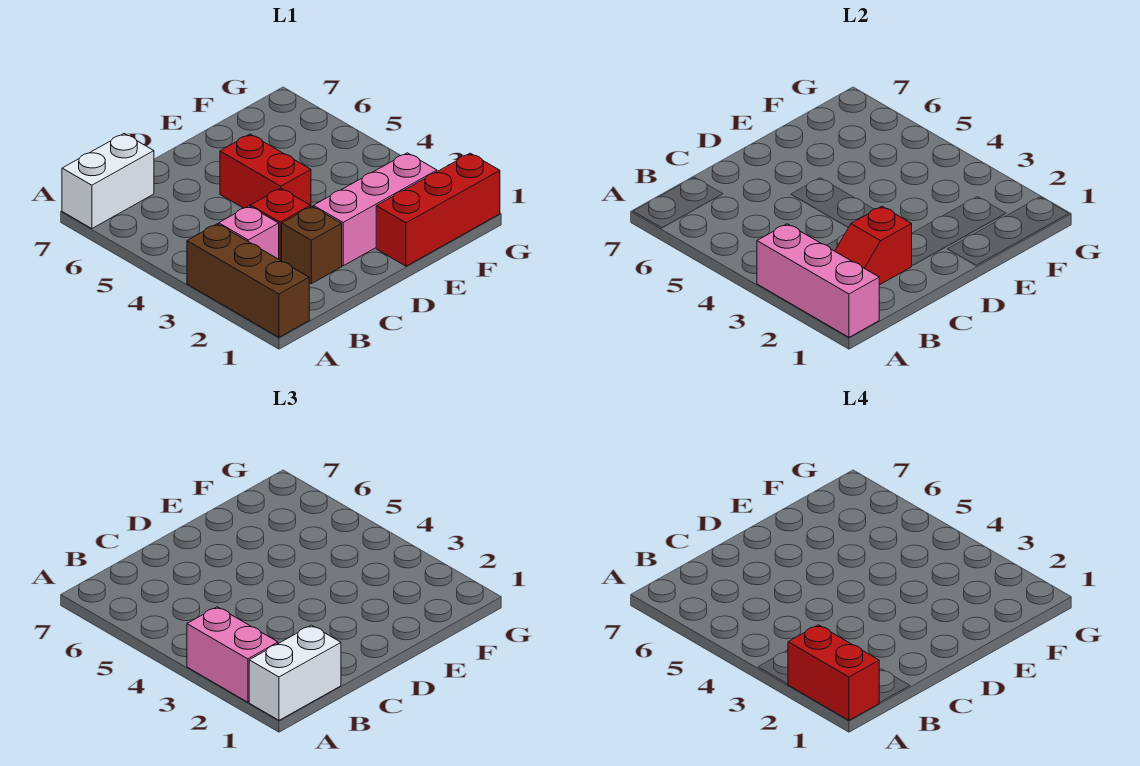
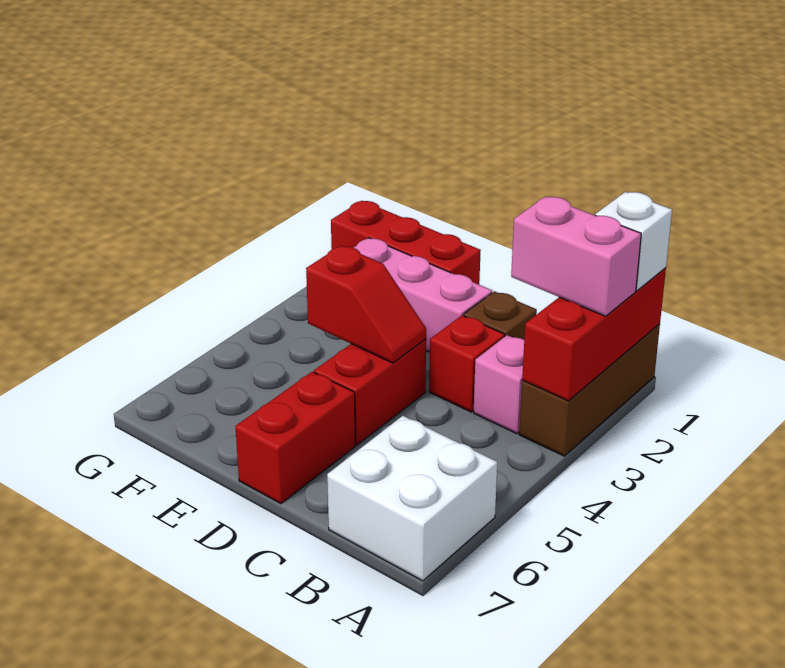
pink 1x3 brick [757,224,879,337] -> red 1x3 brick [522,268,666,401]
white 1x2 brick [249,625,341,720] -> white 1x1 brick [595,192,672,291]
red 1x2 brick [788,625,879,720] -> red 1x2 brick moved to [235,372,355,504]
pink 1x2 brick [187,607,278,702] -> pink 1x2 brick turned to [511,197,641,316]
white 1x2 brick [62,134,154,229] -> white 2x2 brick [327,416,497,581]
red 1x2 slope [835,206,912,285] -> red 1x2 slope moved to [306,246,426,363]

